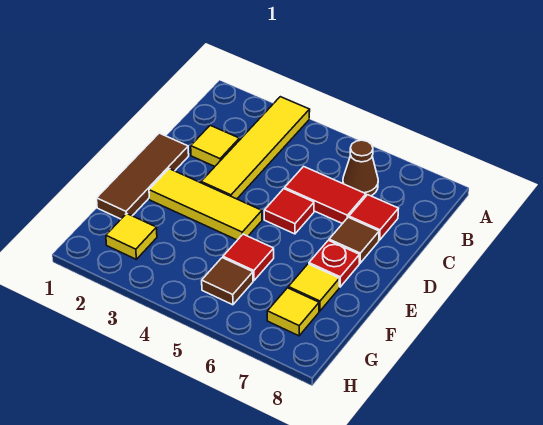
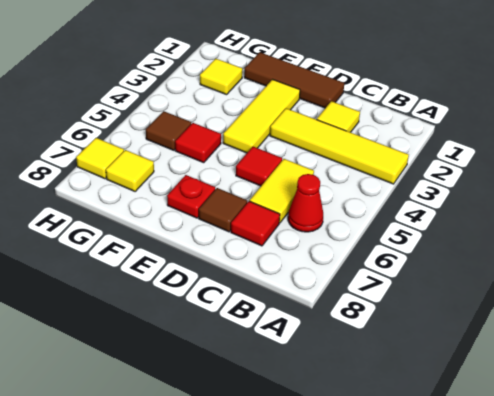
brown 1x1 cone [343,140,378,196] -> red 1x1 cone [288,174,323,232]
red 1x2 tile [285,166,366,224] -> yellow 1x2 tile [250,159,314,223]
yellow 1x1 tile [288,264,339,311] -> yellow 1x1 tile moved to [76,138,124,179]

